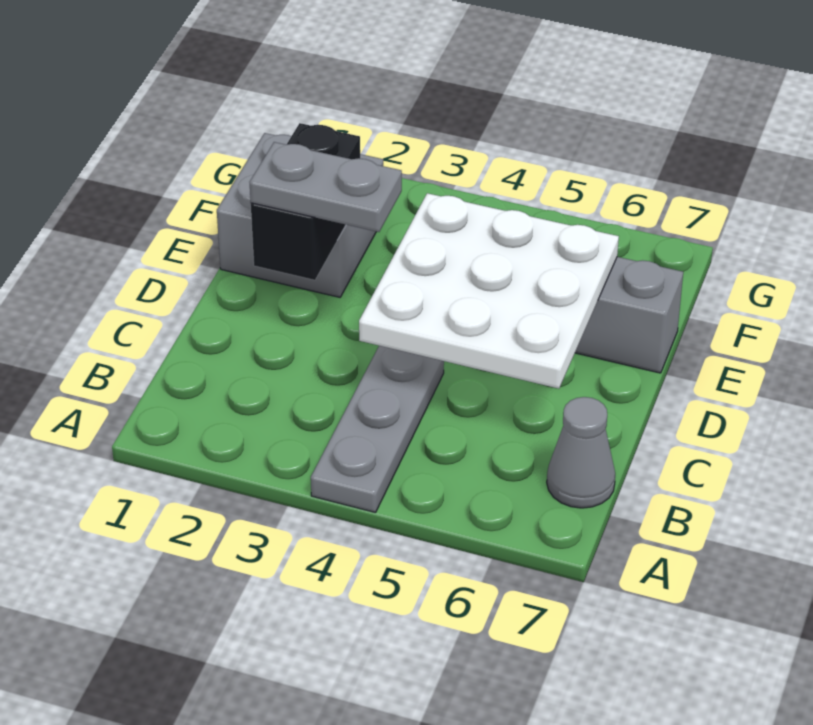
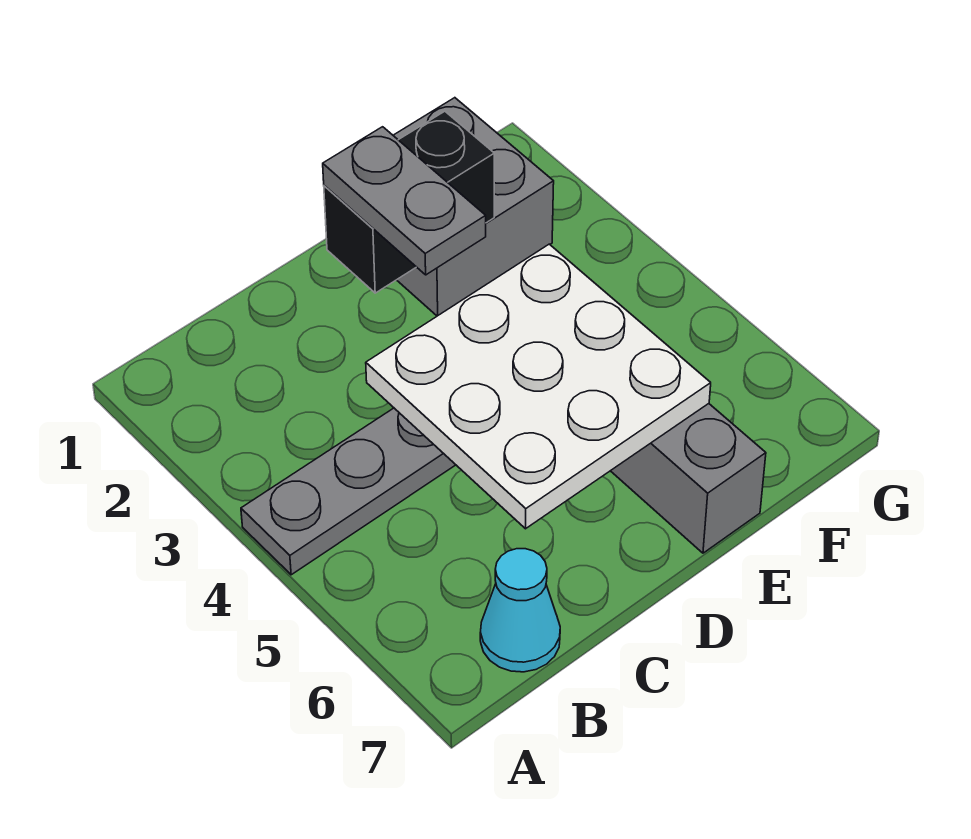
grey 1x1 cone [547,397,615,508] -> cyan 1x1 cone [480,549,560,672]

